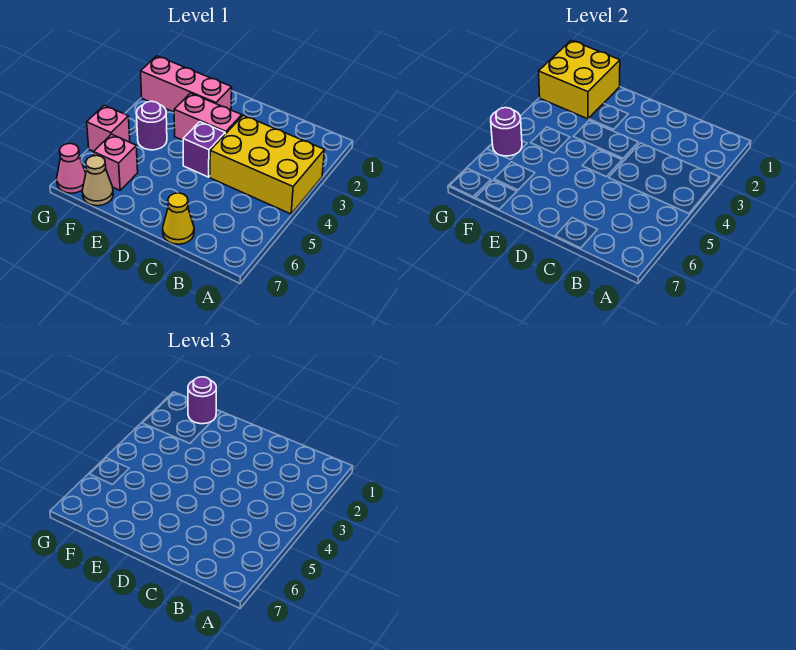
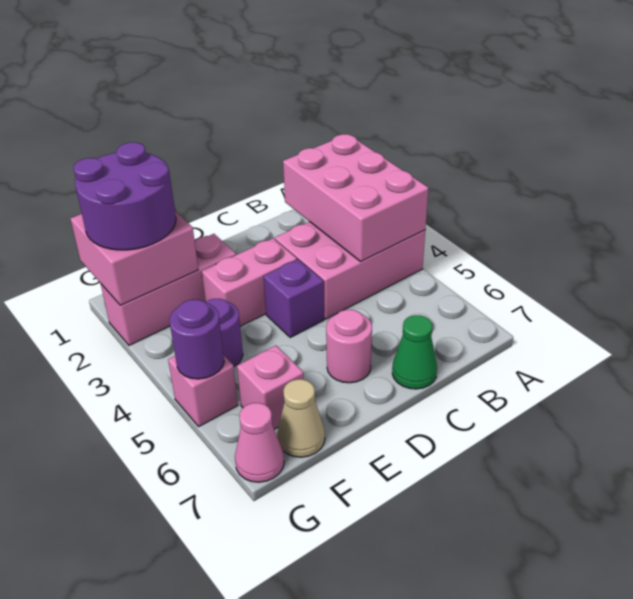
none -> pink 2x3 brick [283,134,429,261]
yellow 2x3 brick [210,115,325,214] -> pink 2x3 brick [275,221,425,319]
yellow 1x1 cone [163,193,194,244] -> green 1x1 cone [392,315,437,389]
none -> pink 1x1 round brick [326,310,372,383]
yellow 2x2 brick [539,40,620,119] -> pink 2x2 brick [70,212,198,305]
purple 1x1 round brick [188,377,216,424] -> purple 2x2 round brick [74,142,176,250]

